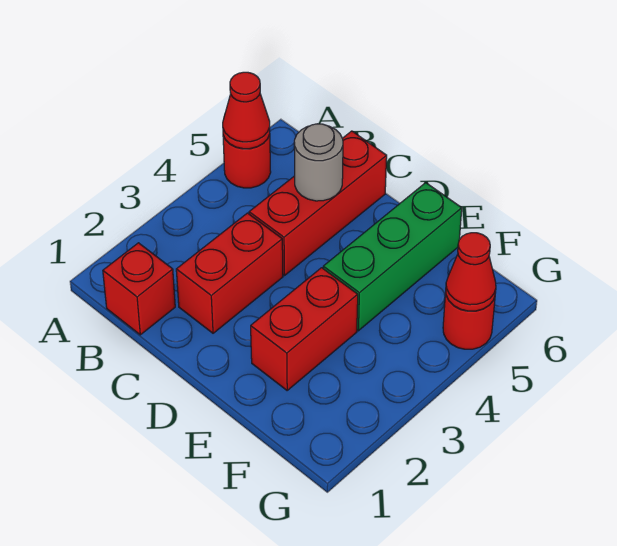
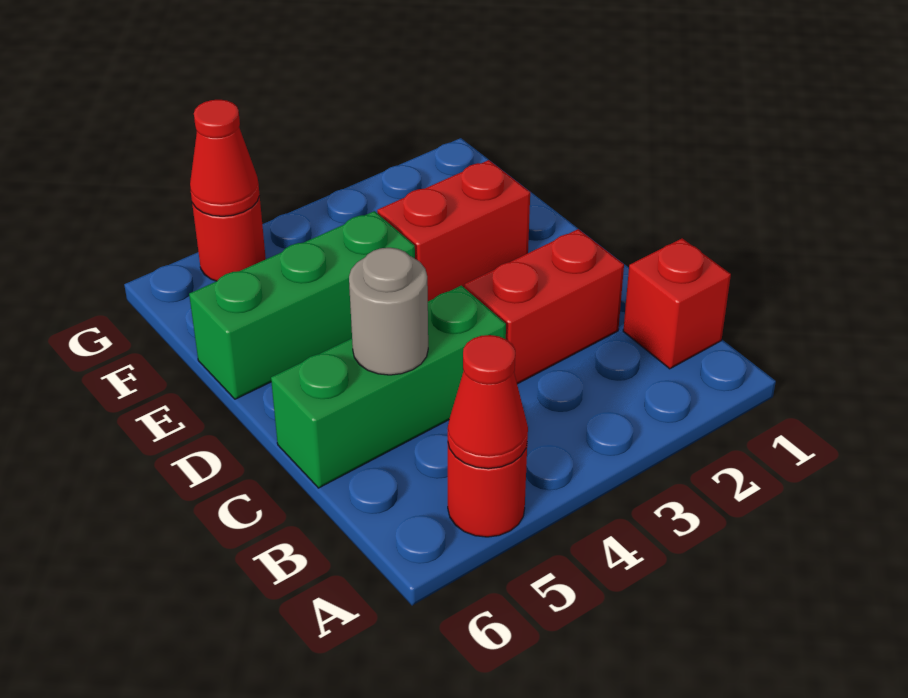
red 1x3 brick [249,131,387,276] -> green 1x3 brick [271,286,506,488]

